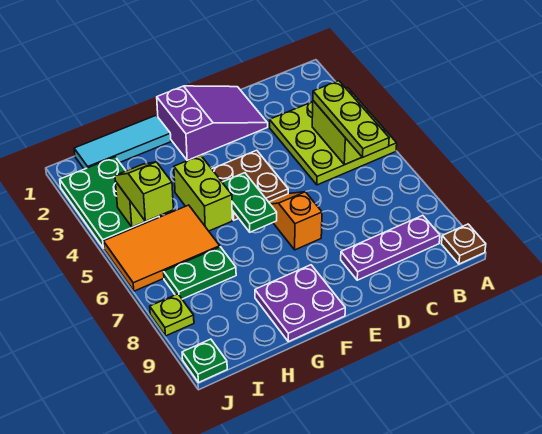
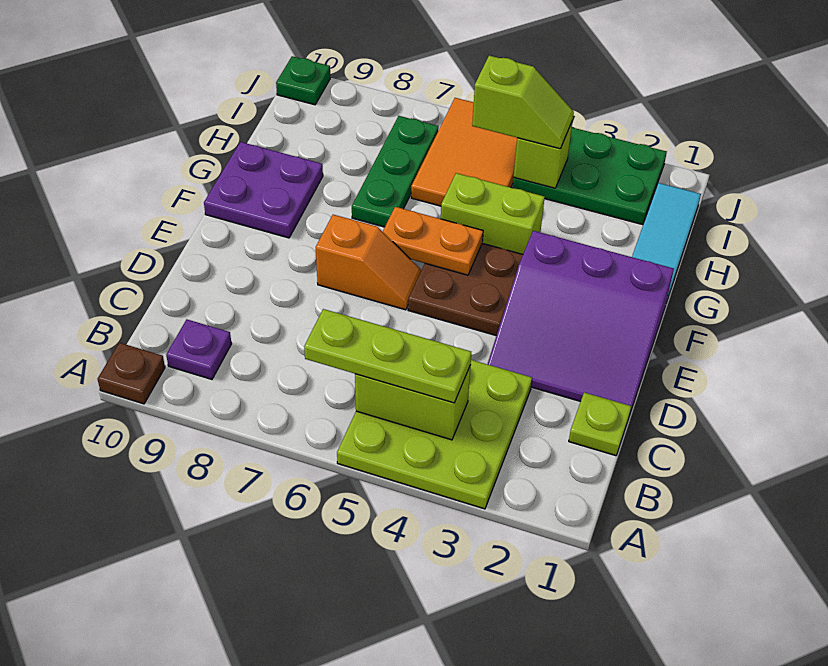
purple 1x3 plate [341,215,440,280] -> purple 1x1 plate [166,319,232,379]
purple 2x3 slope [157,86,268,160] -> purple 3x3 slope [488,231,674,412]
green 1x2 plate [222,173,277,232] -> orange 1x2 plate [383,207,483,275]
green 1x2 plate [164,247,236,299] -> green 1x3 plate [352,116,439,227]
lime 1x1 plate [150,294,194,336] -> lime 1x1 plate moved to [569,392,631,456]

